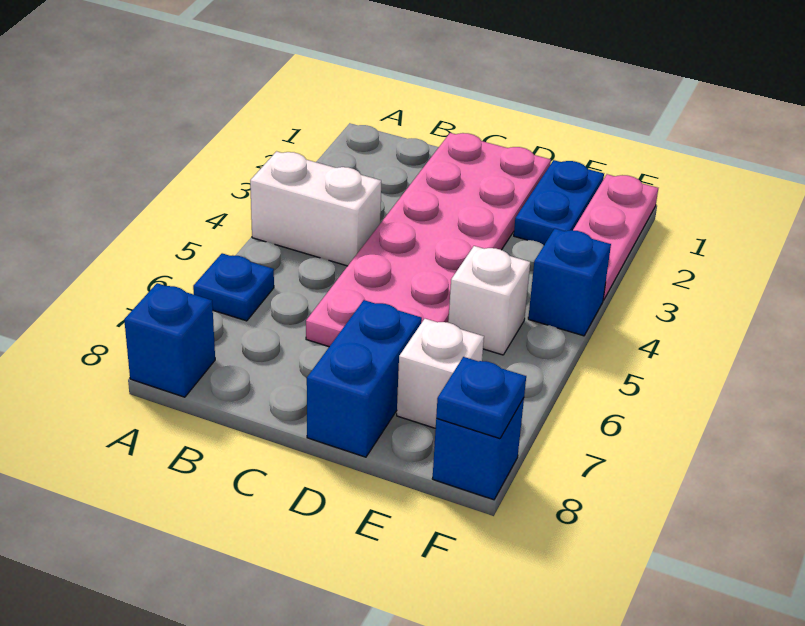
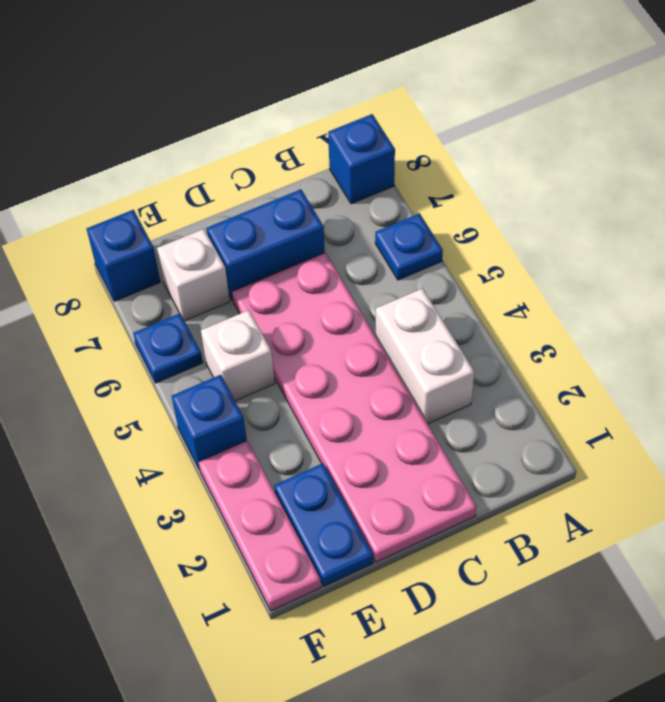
white 1x2 brick [250,151,381,266] -> white 1x2 brick turned to [376,288,474,424]
blue 1x2 brick [307,300,422,457] -> blue 1x2 brick turned to [207,189,325,301]
blue 1x1 plate [436,357,526,439] -> blue 1x1 plate moved to [133,313,203,383]

